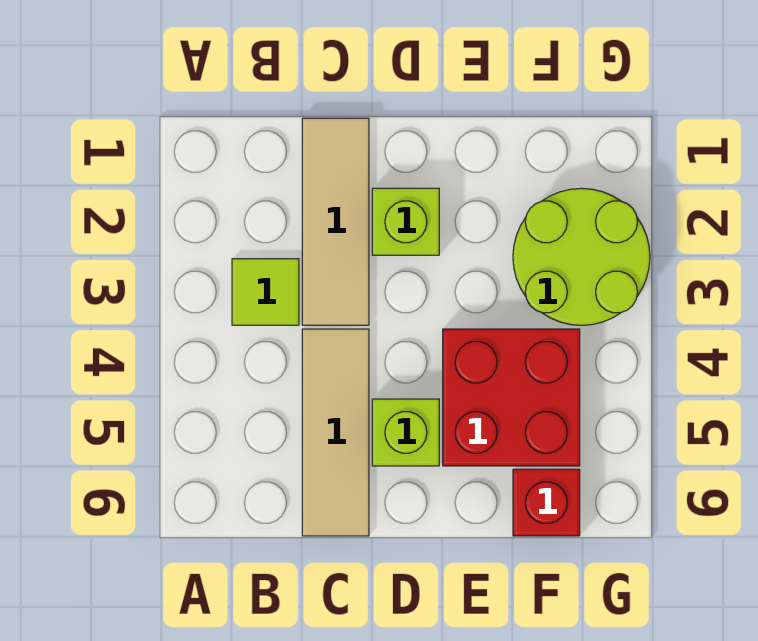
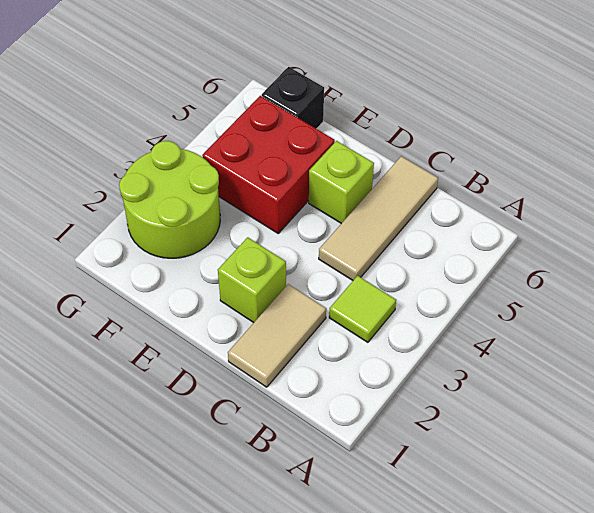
tan 1x3 tile [302,118,369,325] -> tan 1x2 tile [228,284,326,387]
red 1x1 brick [513,469,580,536] -> black 1x1 brick [262,67,324,129]

